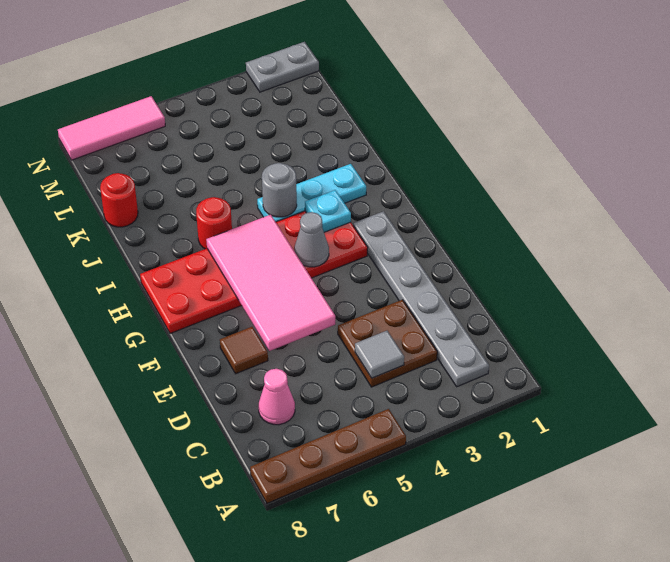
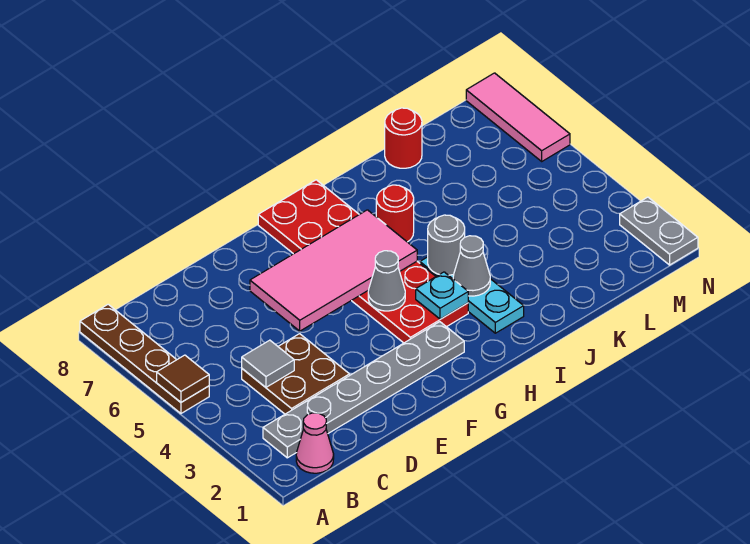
pink 1x1 cone [259,369,295,425] -> pink 1x1 cone moved to [296,413,334,473]
brown 1x1 tile [220,327,268,374] -> brown 1x1 tile moved to [157,355,209,402]
none -> grey 1x1 cone [453,236,490,296]

